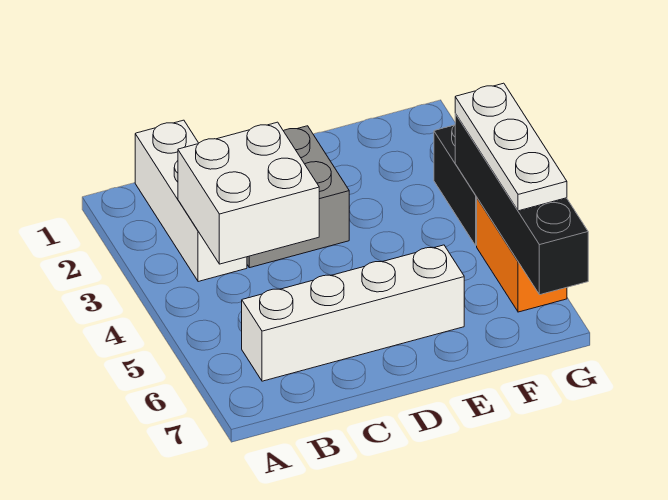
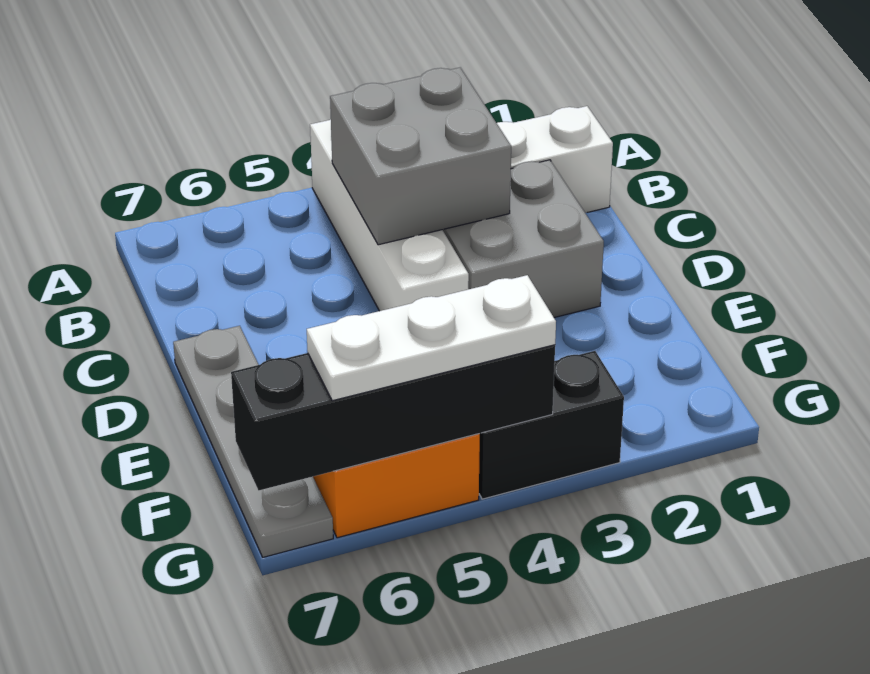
white 2x2 brick [178,122,319,264] -> grey 2x2 brick [330,68,511,245]
white 1x4 brick [242,245,464,381] -> white 1x4 brick moved to [310,120,469,311]
none -> grey 1x4 plate [173,326,333,557]

